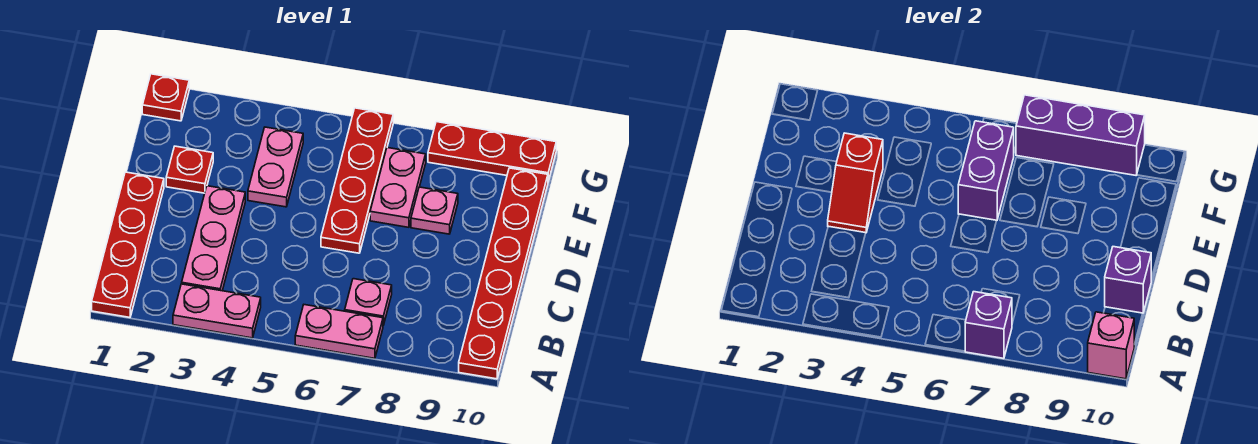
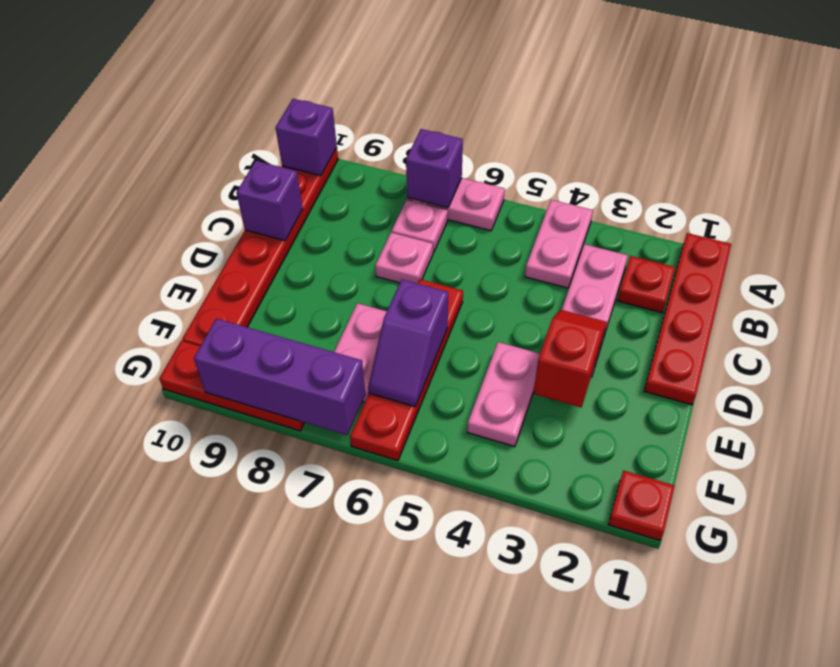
pink 1x2 plate [173,284,261,338] -> pink 1x2 plate turned to [525,200,593,288]
pink 1x1 brick [1088,312,1134,379] -> purple 1x1 brick [275,99,337,176]
red 1x1 plate [166,146,213,193] -> red 1x1 plate moved to [618,256,675,313]
purple 1x2 brick [958,121,1014,221] -> purple 1x2 slope [368,280,448,407]
pink 1x1 plate [411,187,458,234] -> pink 1x1 plate moved to [375,232,433,283]

